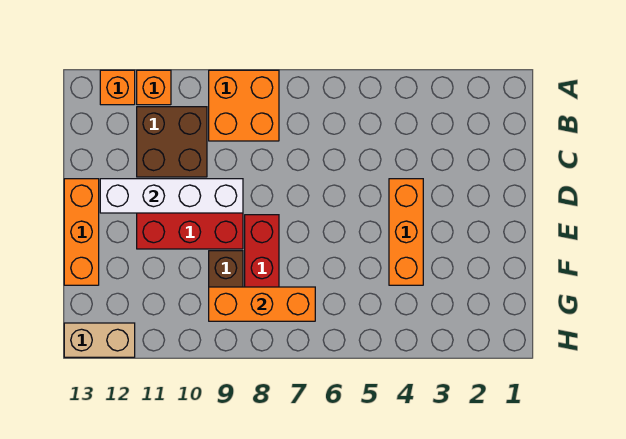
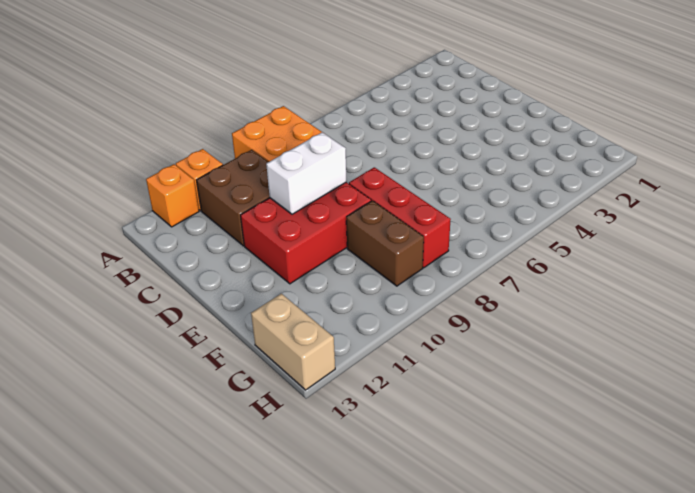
orange 1x3 brick [389,179,423,285] -> none
white 1x4 brick [100,179,243,213] -> white 1x2 brick [266,132,347,214]
orange 1x3 brick [64,179,99,285] -> none
orange 1x3 brick [209,287,315,321] -> none
tan 1x2 brick [64,323,135,357] -> tan 1x2 brick turned to [251,294,335,390]

